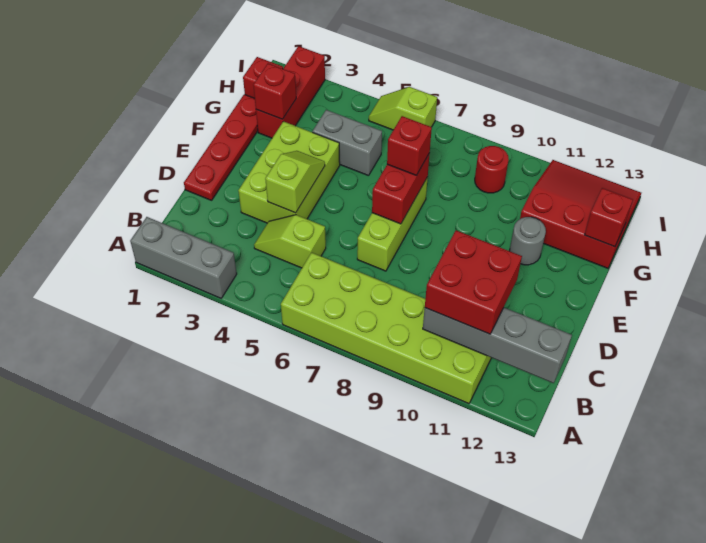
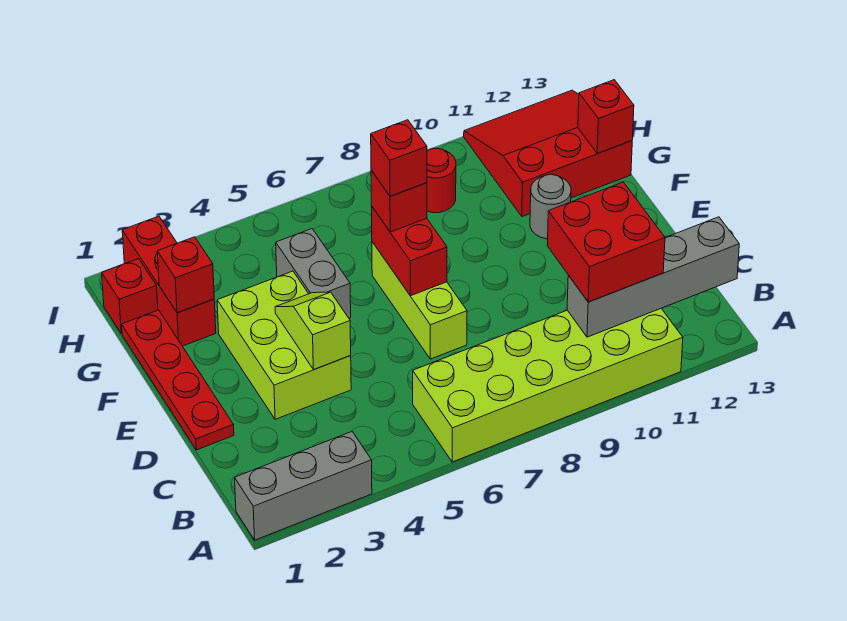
lime 1x2 slope [254,215,326,268] -> none
none -> red 1x1 brick [371,120,427,196]
grey 1x2 brick [312,110,382,176] -> grey 1x2 brick turned to [276,229,351,318]
lime 1x2 slope [369,87,437,130] -> none

